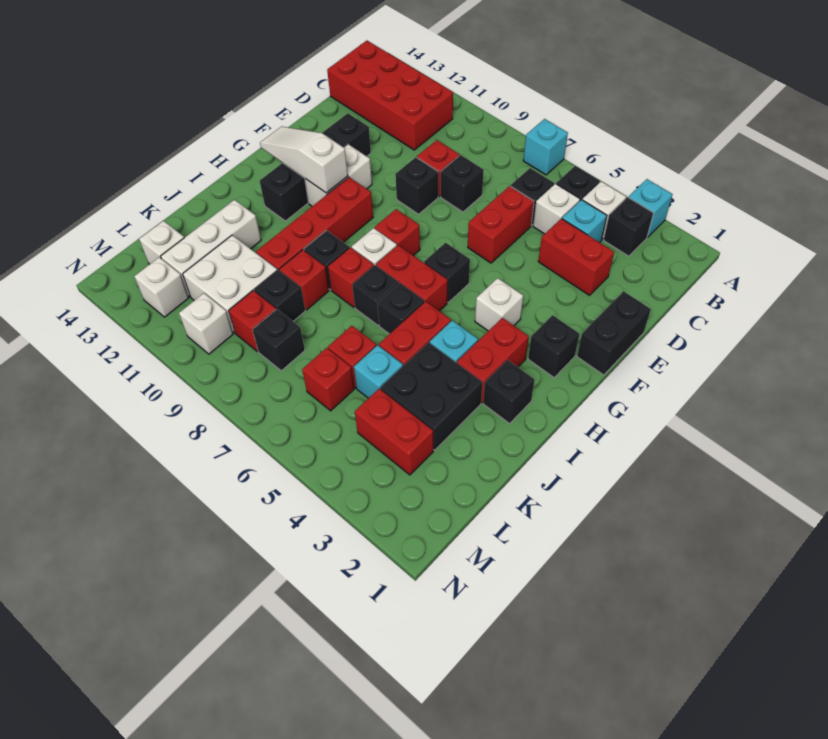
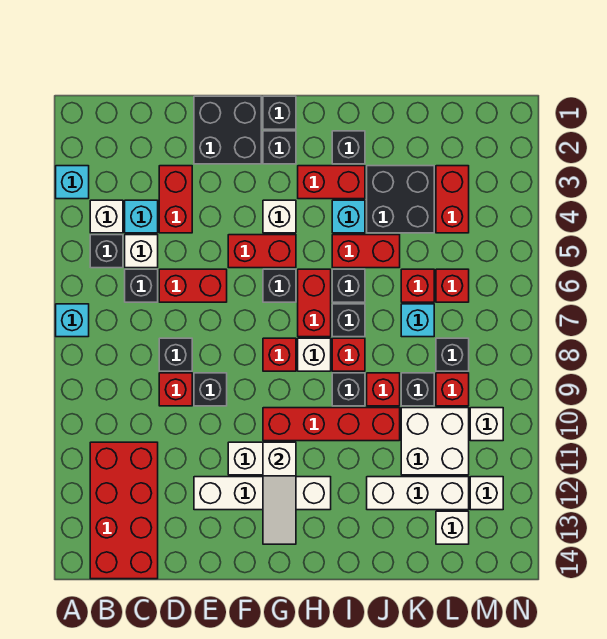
black 1x1 brick [604,198,654,256] -> black 1x1 brick moved to [263,96,296,129]
black 1x2 brick [577,291,651,375] -> black 2x2 brick [194,96,261,164]
black 1x4 brick [260,113,371,221] -> white 1x4 brick [194,477,331,510]
none -> red 1x2 brick [228,235,296,268]
cyan 1x1 brick [354,345,403,398] -> cyan 1x1 brick moved to [401,304,434,337]

